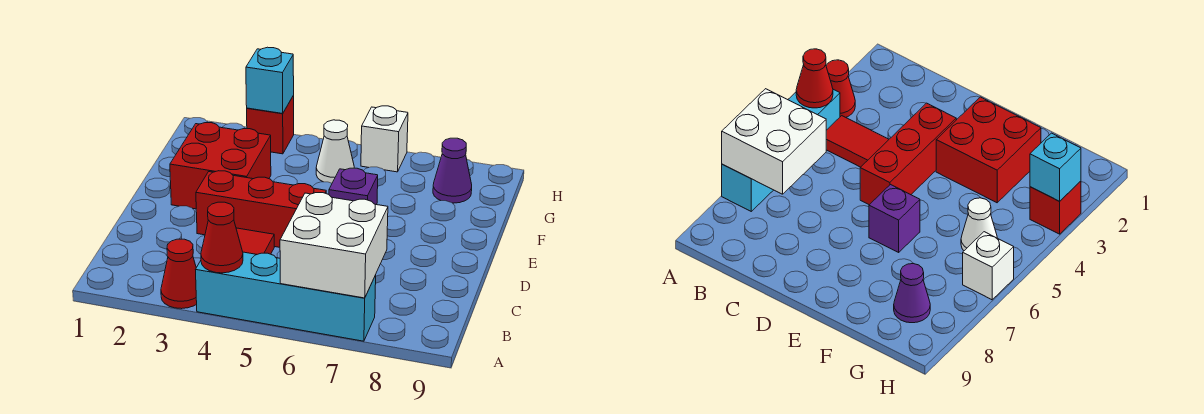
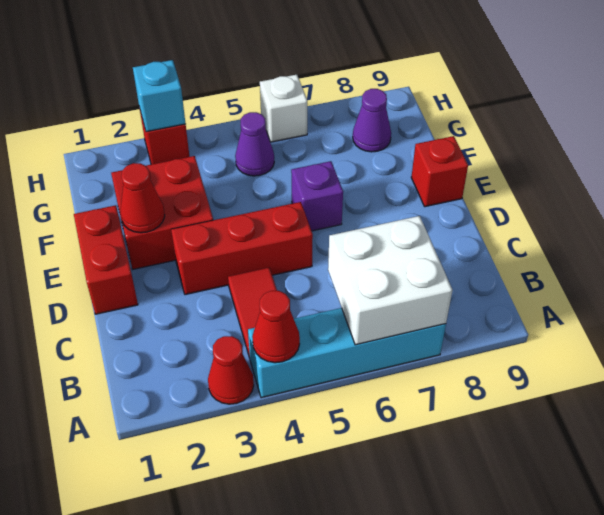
none -> red 1x2 brick [74,205,138,314]
none -> red 1x1 cone [121,163,165,233]
none -> red 1x1 brick [411,136,468,207]
white 1x1 cone [316,120,354,183] -> purple 1x1 cone [235,112,274,176]

